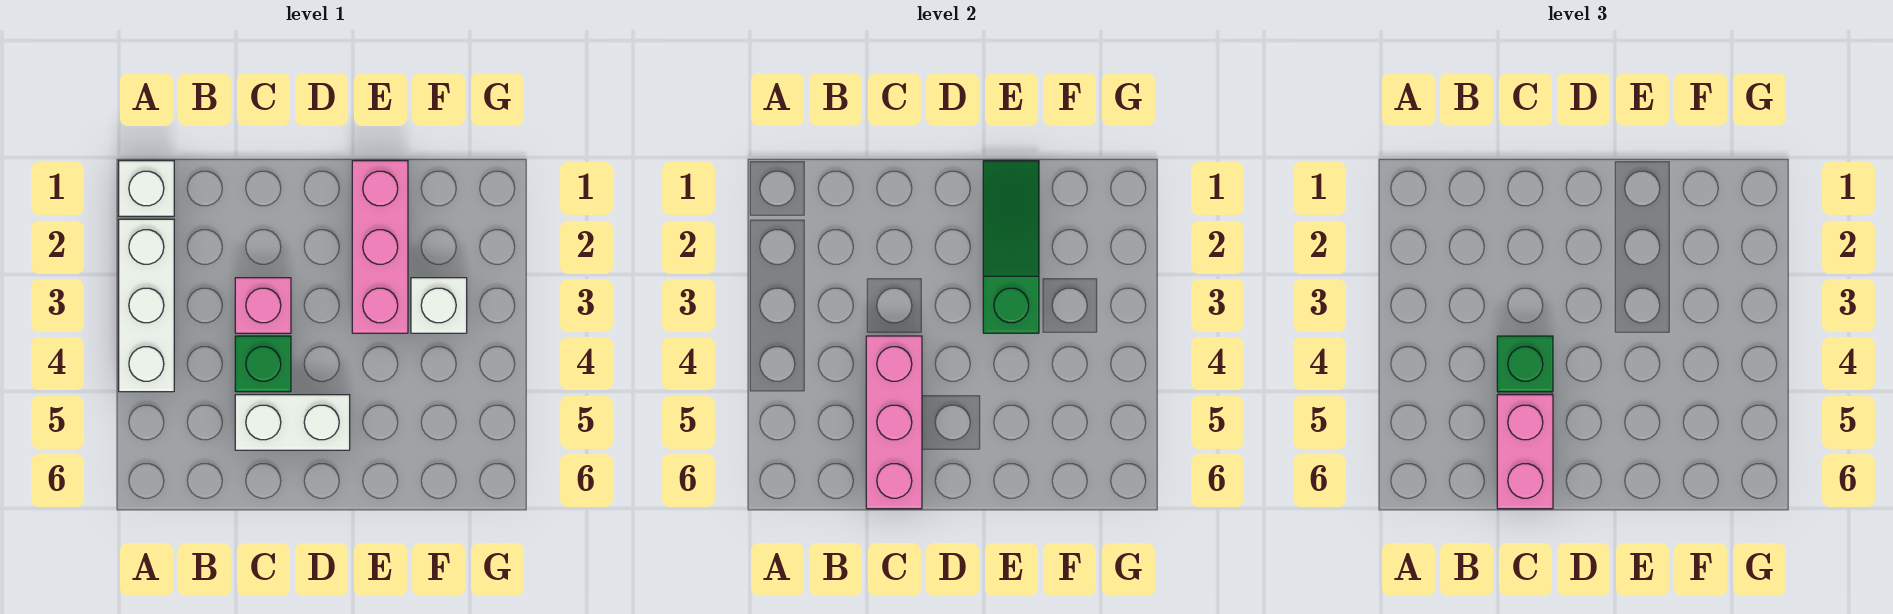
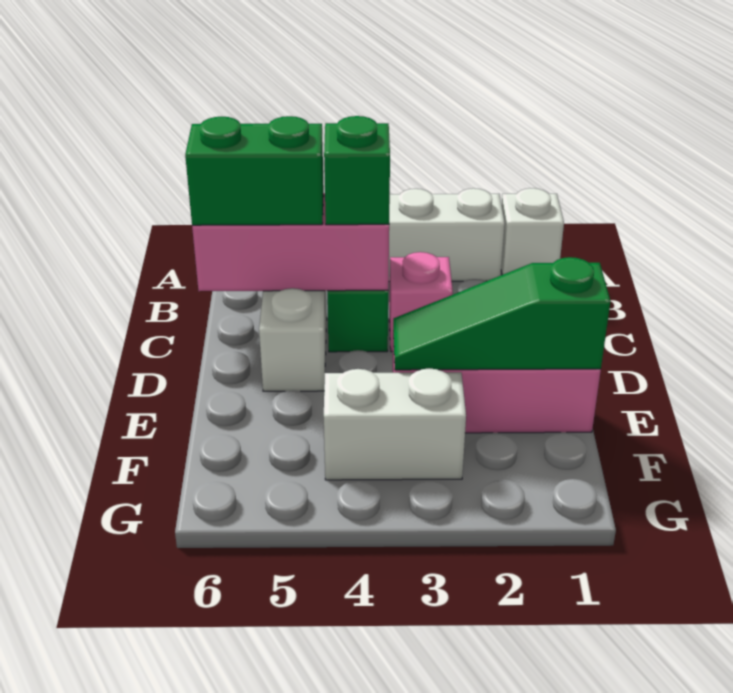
pink 1x2 brick [1497,395,1553,509] -> green 1x2 brick [185,116,324,225]
green 1x3 slope [983,161,1039,333] -> green 1x3 slope turned to [393,257,610,370]
white 1x1 brick [411,278,467,333] -> white 1x2 brick [324,368,466,480]

